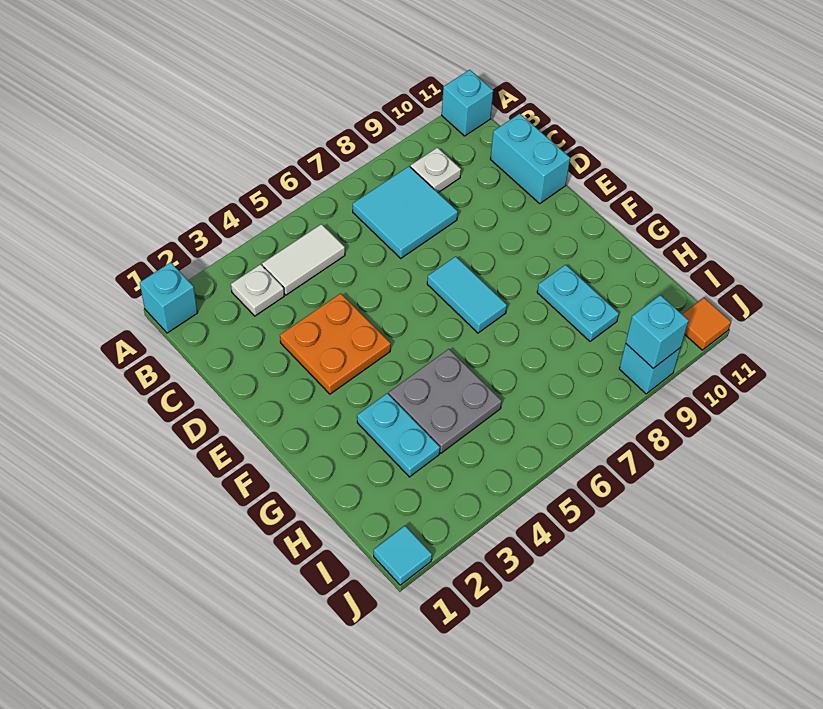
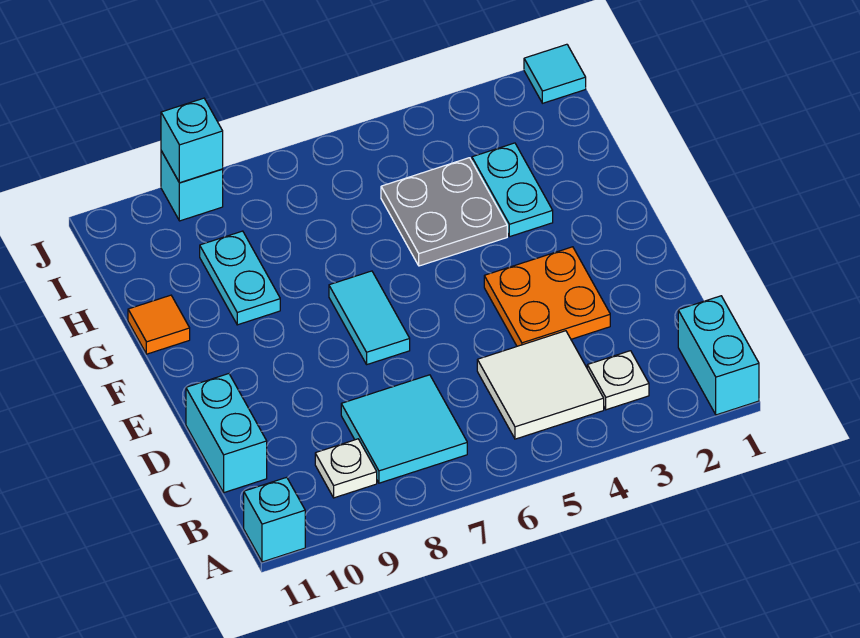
cyan 1x1 brick [140,262,198,333] -> cyan 1x2 brick [678,296,759,415]
white 1x2 tile [262,224,345,295] -> white 2x2 tile [477,331,604,439]
orange 1x1 tile [682,298,731,350] -> orange 1x1 tile moved to [128,295,190,354]

